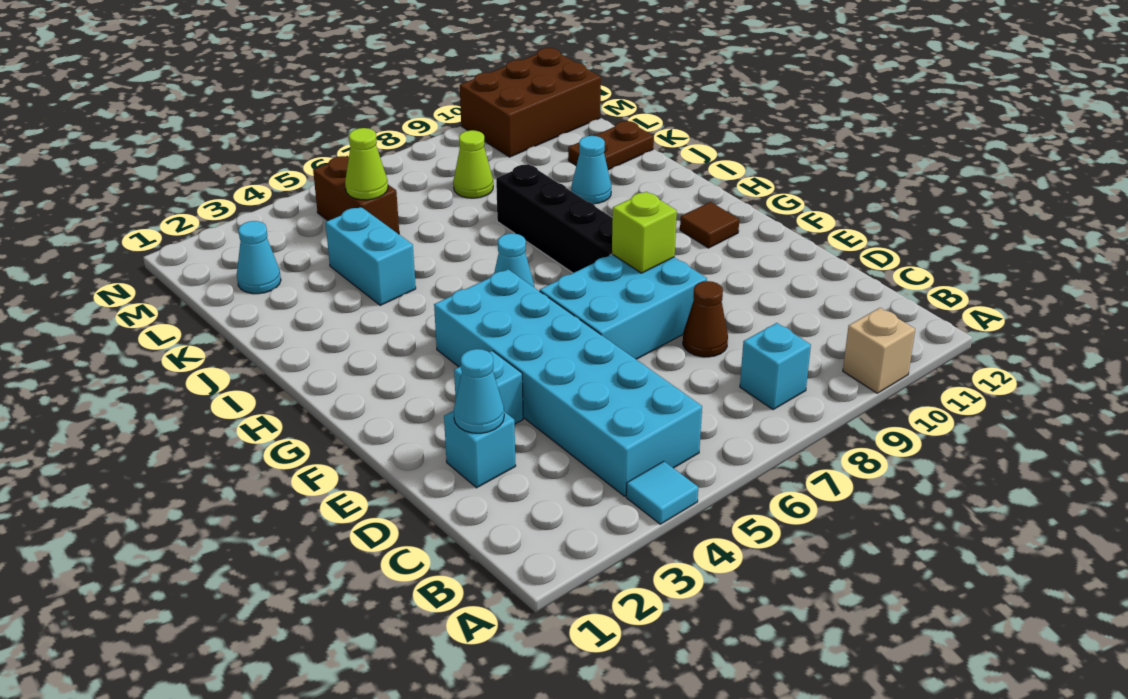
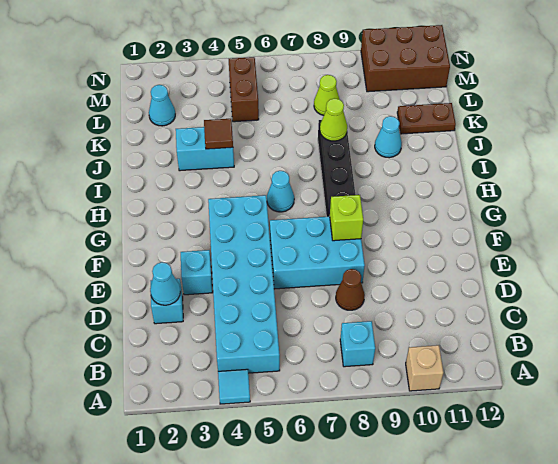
brown 1x1 tile [680,202,739,248] -> brown 1x1 tile moved to [204,119,233,149]
cyan 1x2 brick [326,207,416,305] -> cyan 1x2 brick turned to [176,127,234,171]
lime 1x1 cone [345,128,388,200] -> lime 1x1 cone moved to [320,98,347,141]

